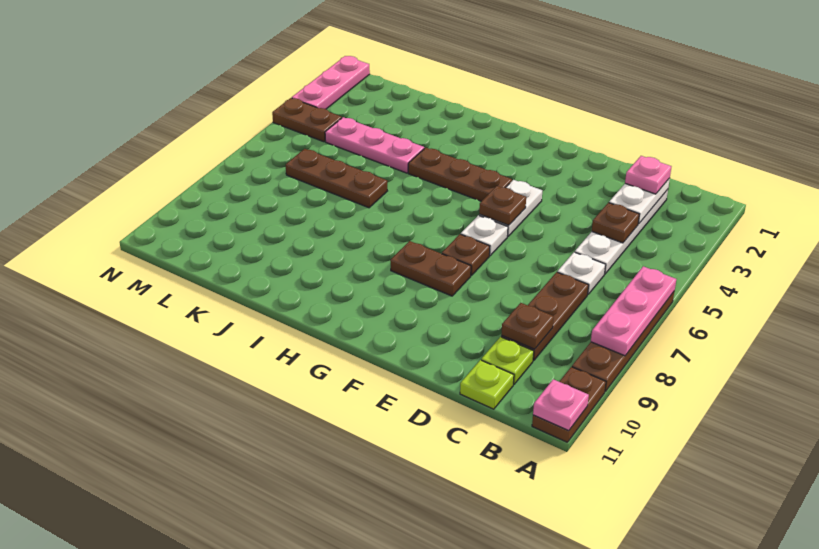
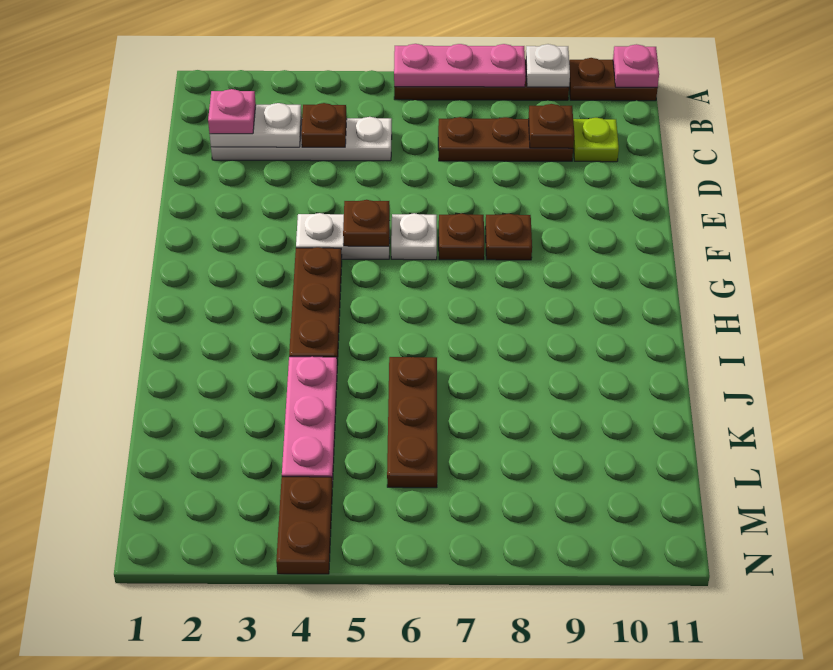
white 1x1 plate [557,252,606,294] -> white 1x1 plate moved to [526,44,570,87]
lime 1x1 plate [460,360,514,409] -> none
brown 1x2 plate [390,241,471,296] -> brown 1x1 plate [485,214,532,260]
pink 1x3 plate [292,56,370,109] -> none

